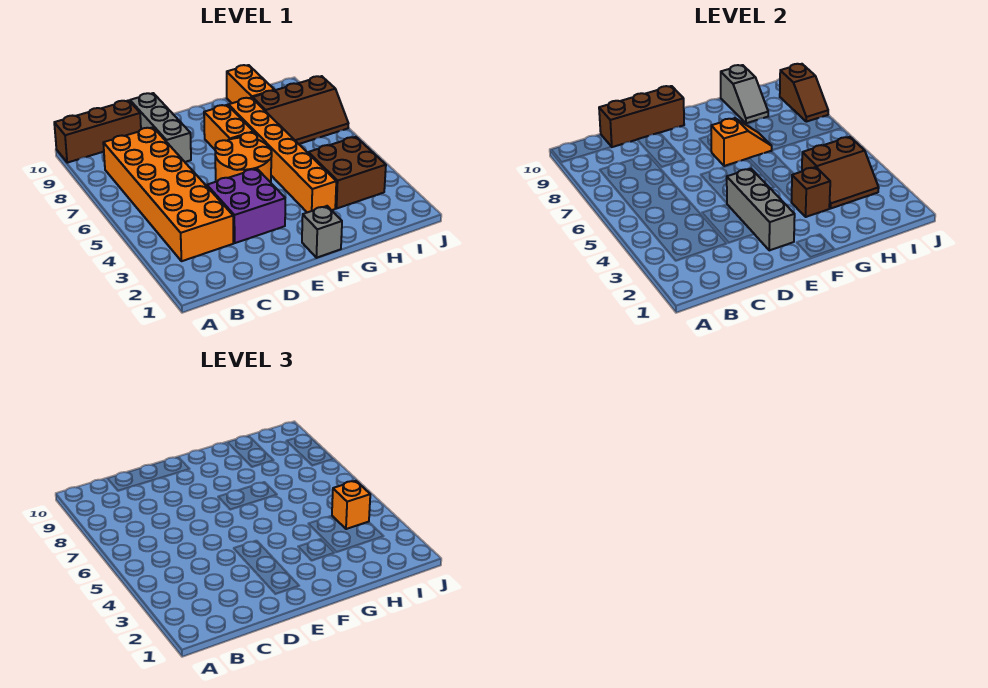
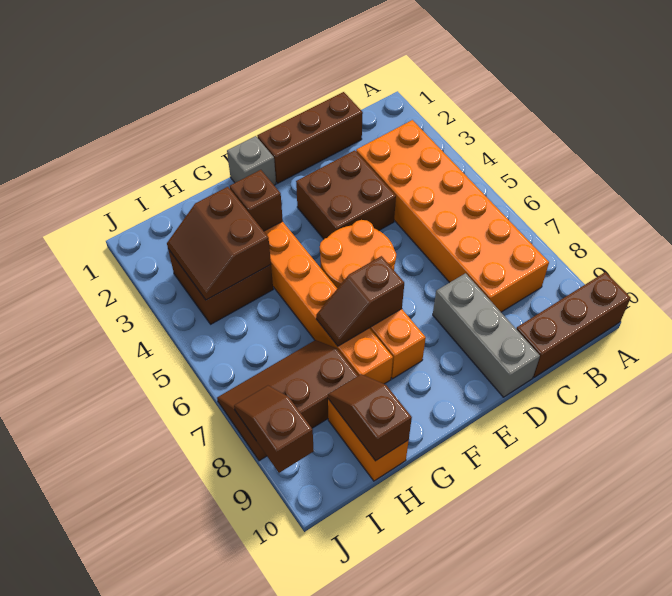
brown 1x3 brick [599,86,684,147] -> brown 1x3 brick moved to [257,92,363,183]
purple 2x2 brick [207,169,285,243] -> brown 2x2 brick [296,150,396,239]
grey 1x3 brick [727,169,795,250] -> none
orange 1x2 slope [711,118,772,166] -> brown 1x2 slope [316,256,404,346]
brown 2x2 slope [802,137,879,208] -> brown 2x2 slope turned to [167,187,271,300]
grey 1x2 slope [721,65,768,123] -> brown 1x2 slope [328,374,412,461]
orange 1x1 brick [332,481,370,529] -> none

